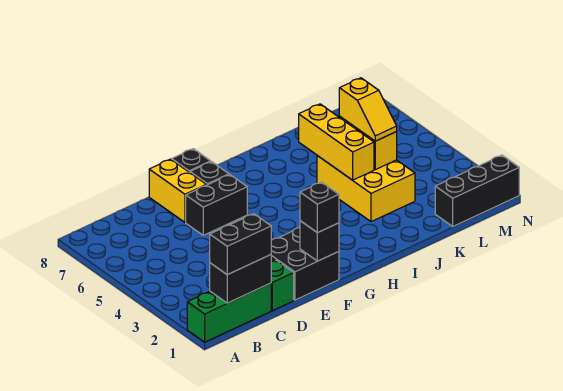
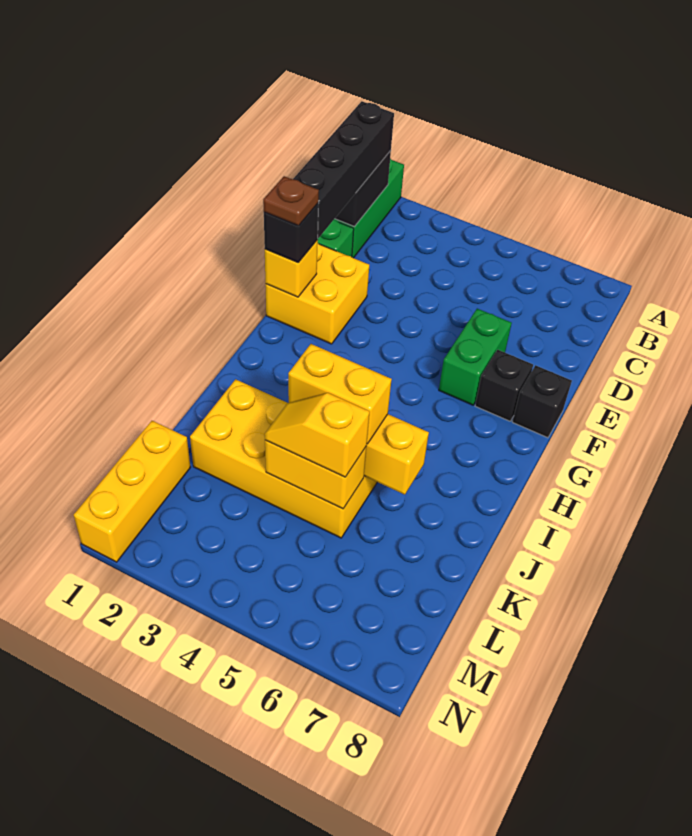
black 1x2 brick [210,214,271,275] -> black 1x4 brick [293,101,394,238]
black 2x2 brick [271,227,339,300] -> yellow 2x2 brick [265,243,369,344]
black 1x2 brick [186,175,247,235] -> green 1x2 brick [439,309,512,405]
yellow 1x2 brick [149,159,206,222] -> yellow 1x2 brick moved to [288,344,392,444]
black 1x1 brick [300,221,339,261] -> yellow 1x1 brick [265,240,318,297]
none -> brown 1x1 plate [263,176,319,226]
yellow 2x3 brick [317,156,415,222] -> yellow 2x4 brick [190,379,377,538]
black 1x3 brick [435,155,519,226] -> yellow 1x3 brick [74,421,191,562]

